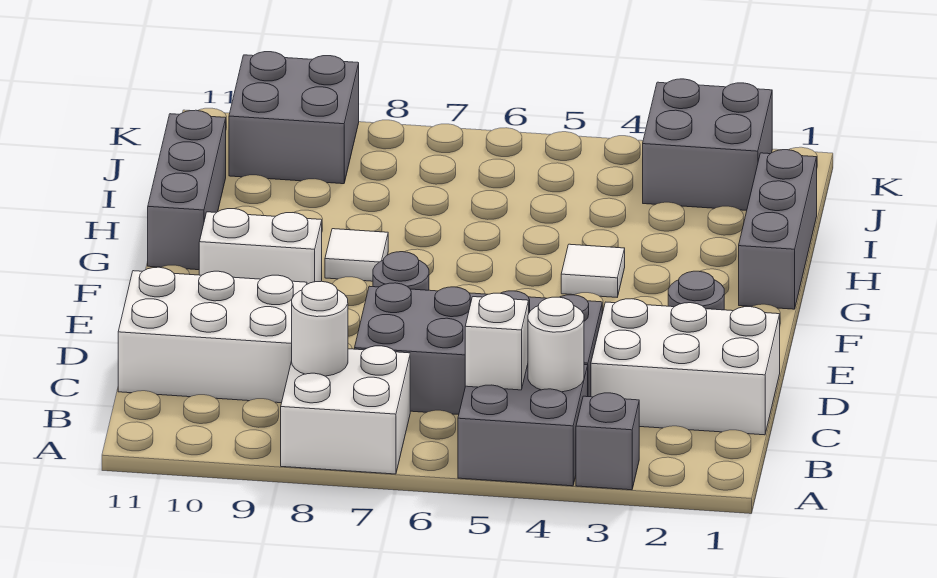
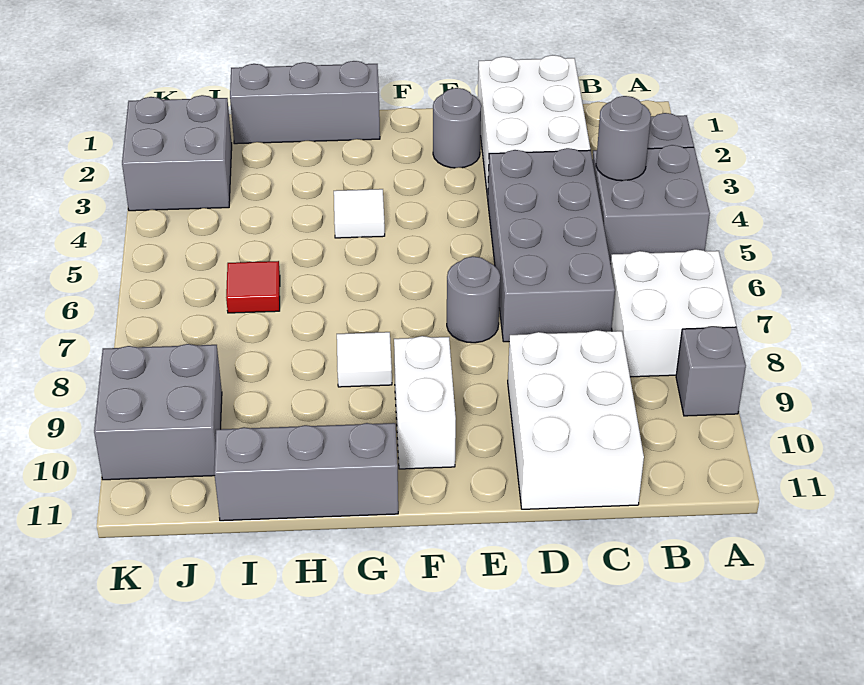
none -> grey 1x1 brick [676,326,746,416]
white 1x1 round brick [528,297,584,392] -> grey 1x1 round brick [596,96,651,181]
white 1x1 brick [465,293,529,390] -> none
white 1x1 round brick [292,281,348,376] -> none
none -> red 1x1 tile [226,261,280,313]

